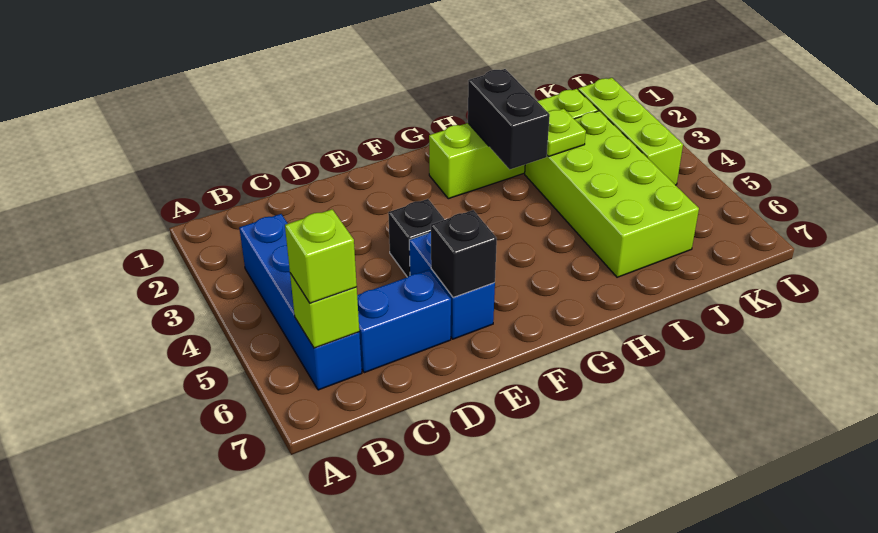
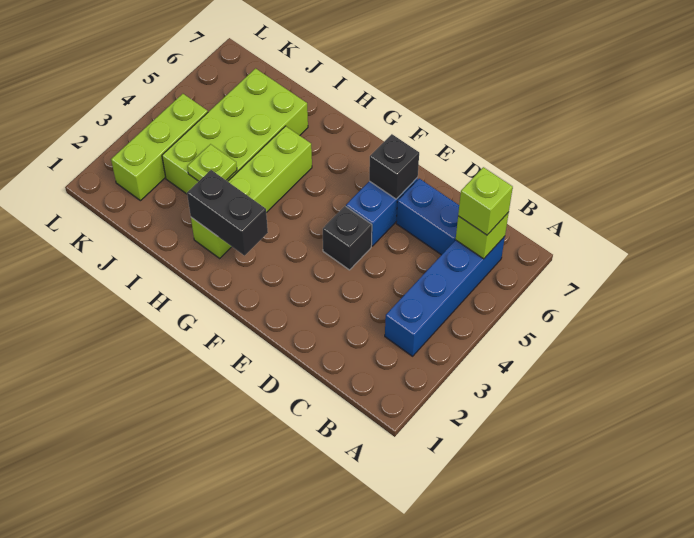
lime 1x4 brick [429,89,598,199] -> lime 1x4 brick turned to [191,126,312,258]
black 1x2 brick [468,69,550,169] -> black 1x2 brick turned to [187,170,268,256]

